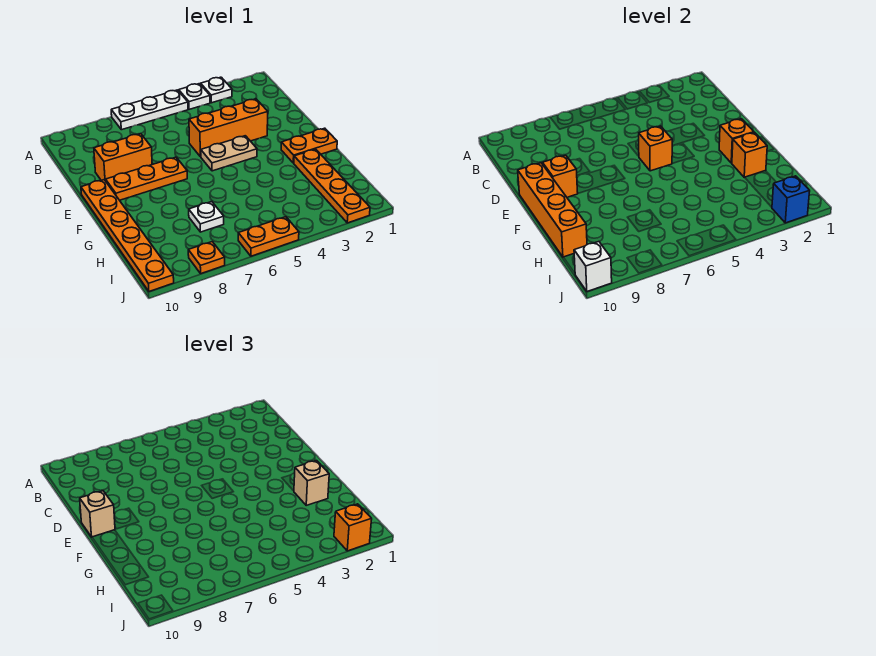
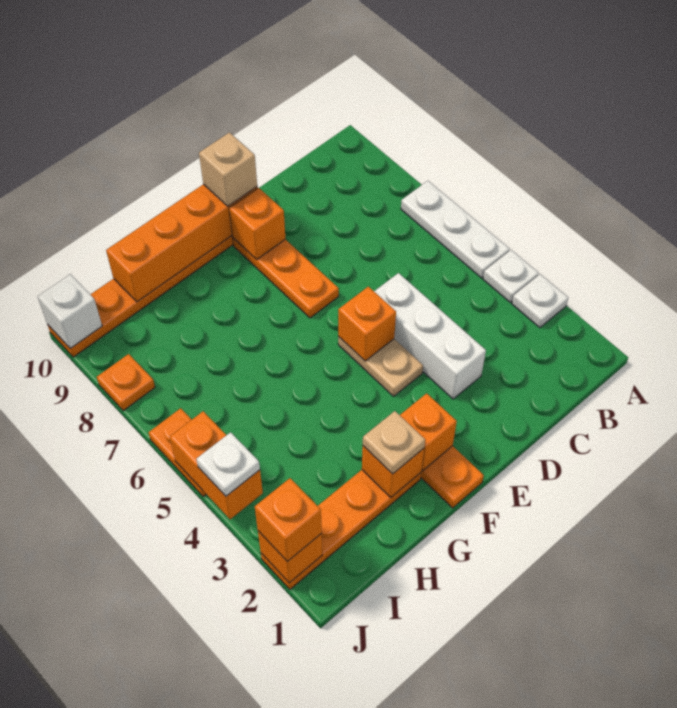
orange 1x3 brick [189,99,268,157] -> white 1x3 brick [374,273,486,399]
orange 1x2 brick [94,134,152,181] -> orange 1x2 brick moved to [170,411,263,519]
tan 1x1 brick [294,461,329,505] -> tan 1x1 plate [363,411,425,474]
white 1x1 plate [189,202,224,232] -> white 1x1 plate moved to [196,432,260,496]
blue 1x1 brick [772,176,810,223] -> orange 1x1 brick [258,531,322,583]

